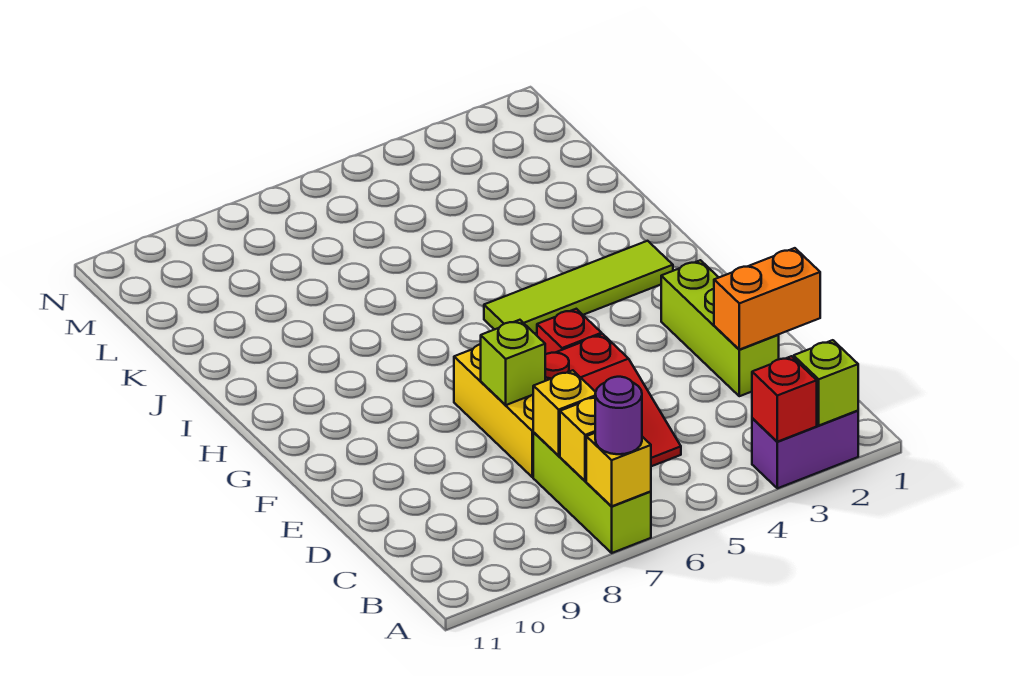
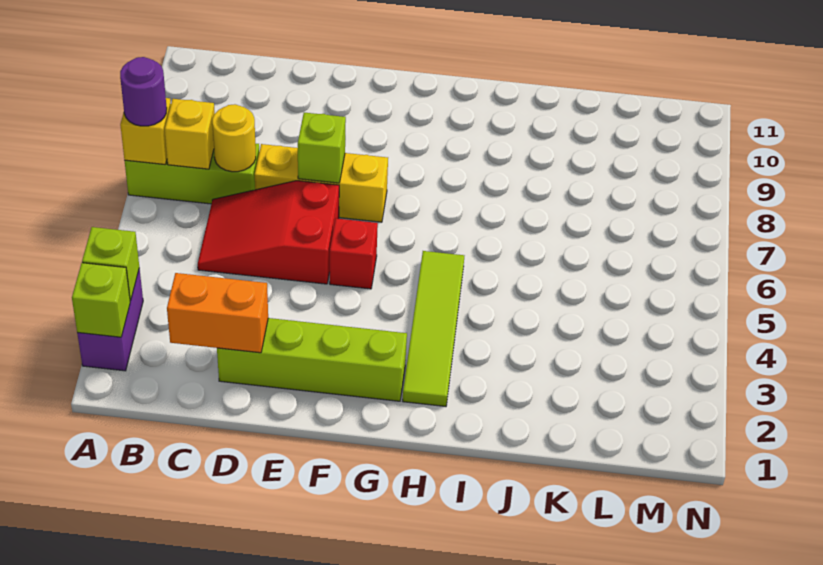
red 1x1 brick [752,356,817,442] -> lime 1x1 brick [82,227,139,301]
yellow 1x1 brick [533,370,596,456] -> yellow 1x1 round brick [212,104,256,172]
orange 1x2 brick [714,248,820,350] -> orange 1x2 brick turned to [167,273,268,353]
lime 1x3 brick [661,260,779,396] -> lime 1x4 brick [217,318,407,401]

